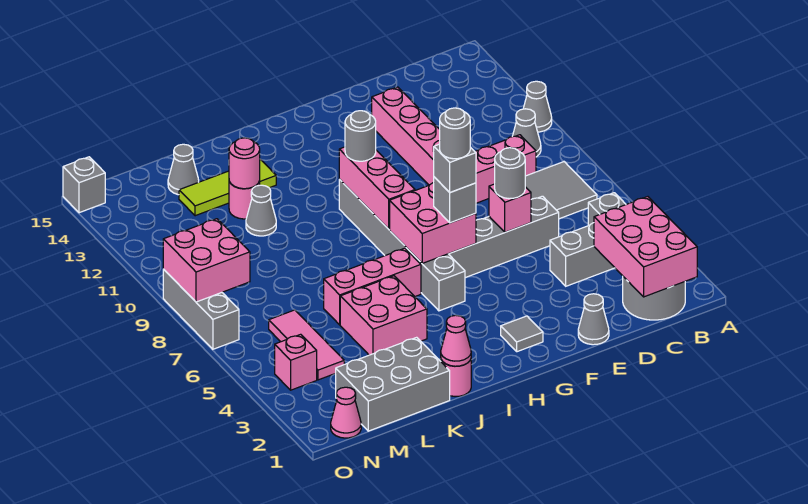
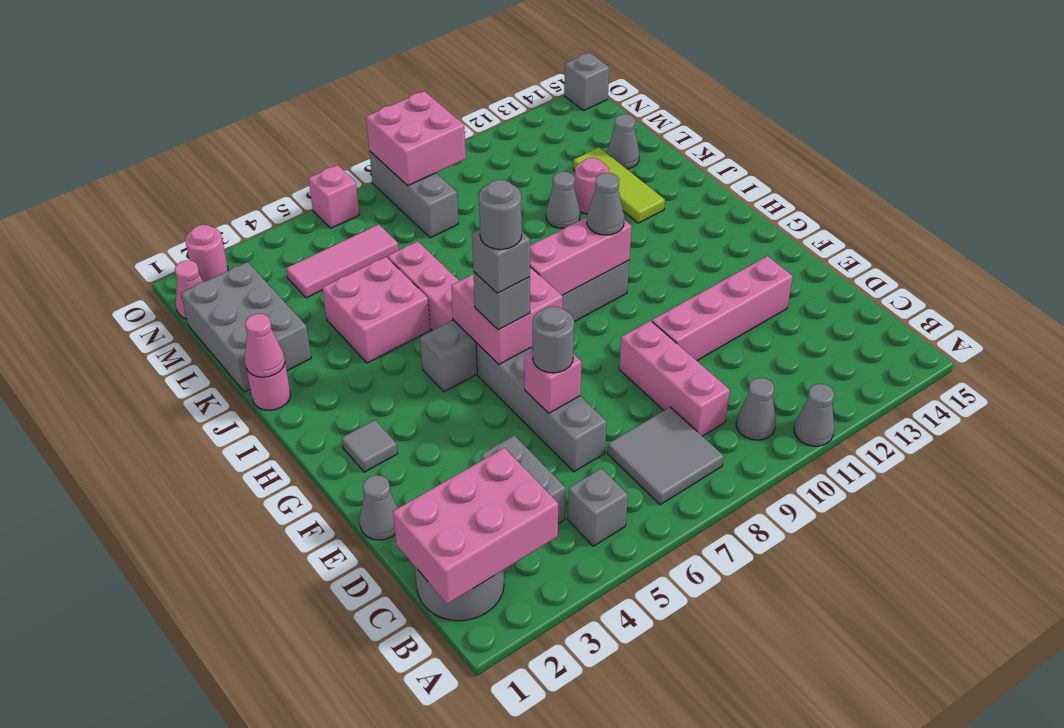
grey 1x1 round brick [345,111,376,161] -> grey 1x1 cone [587,173,624,235]
pink 1x1 round brick [229,138,260,189] -> pink 1x1 round brick moved to [185,225,228,282]
pink 1x1 brick [275,334,317,390] -> pink 1x1 brick moved to [308,165,359,228]
grey 1x3 brick [163,269,239,349] -> grey 1x3 brick turned to [369,151,458,238]

